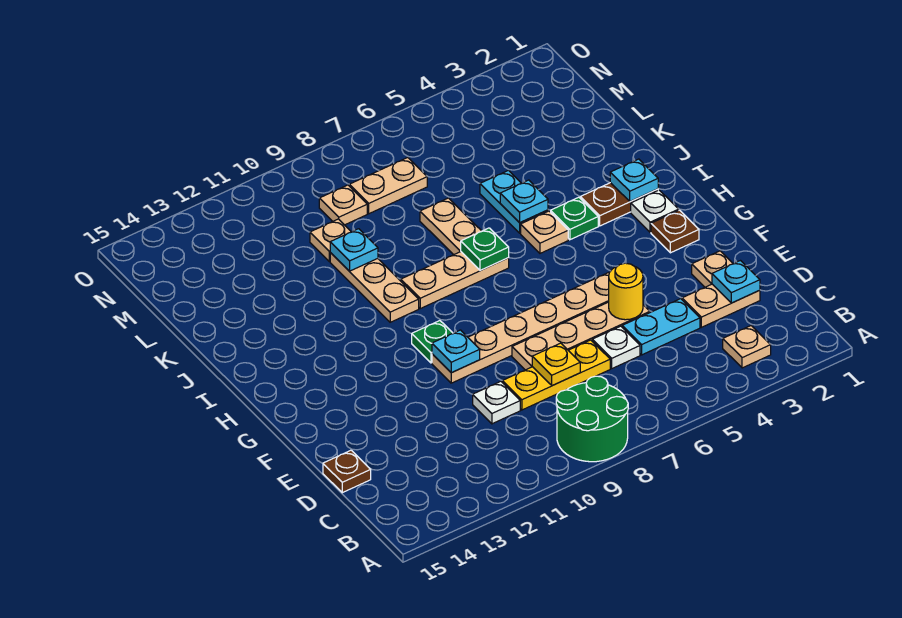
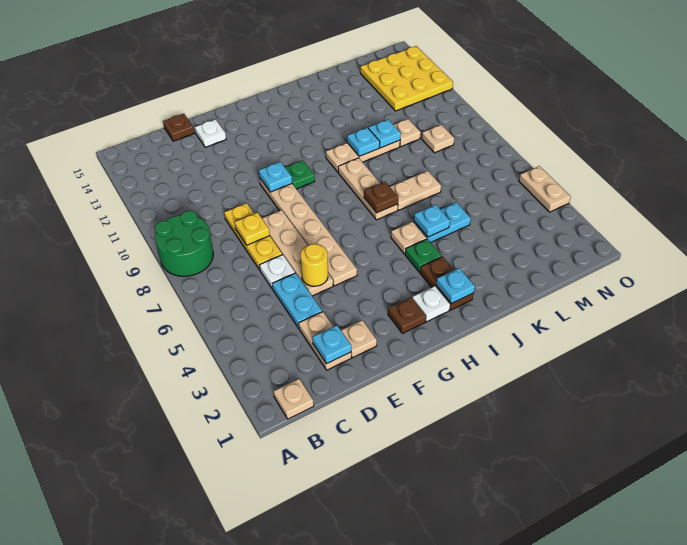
tan 1x1 plate [723,326,771,368] -> tan 1x1 plate moved to [274,379,314,419]
white 1x1 plate [473,381,520,424] -> white 1x1 plate moved to [195,119,226,147]
green 1x1 plate [461,228,509,271] -> brown 1x1 plate [364,182,398,213]
none -> cyan 1x1 plate [347,128,380,156]
tan 1x2 plate [349,158,427,214] -> tan 1x2 plate moved to [519,166,571,212]
none -> yellow 3x3 plate [360,46,453,111]

